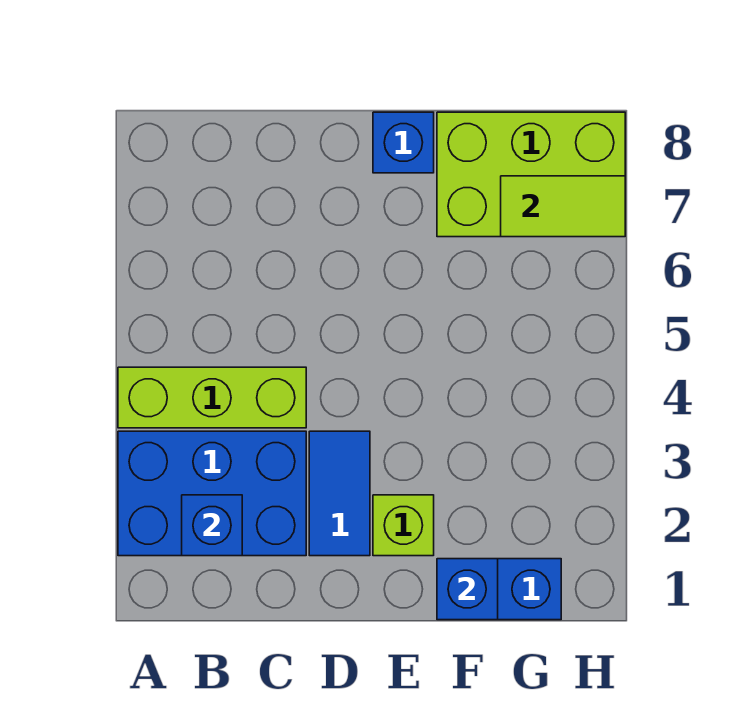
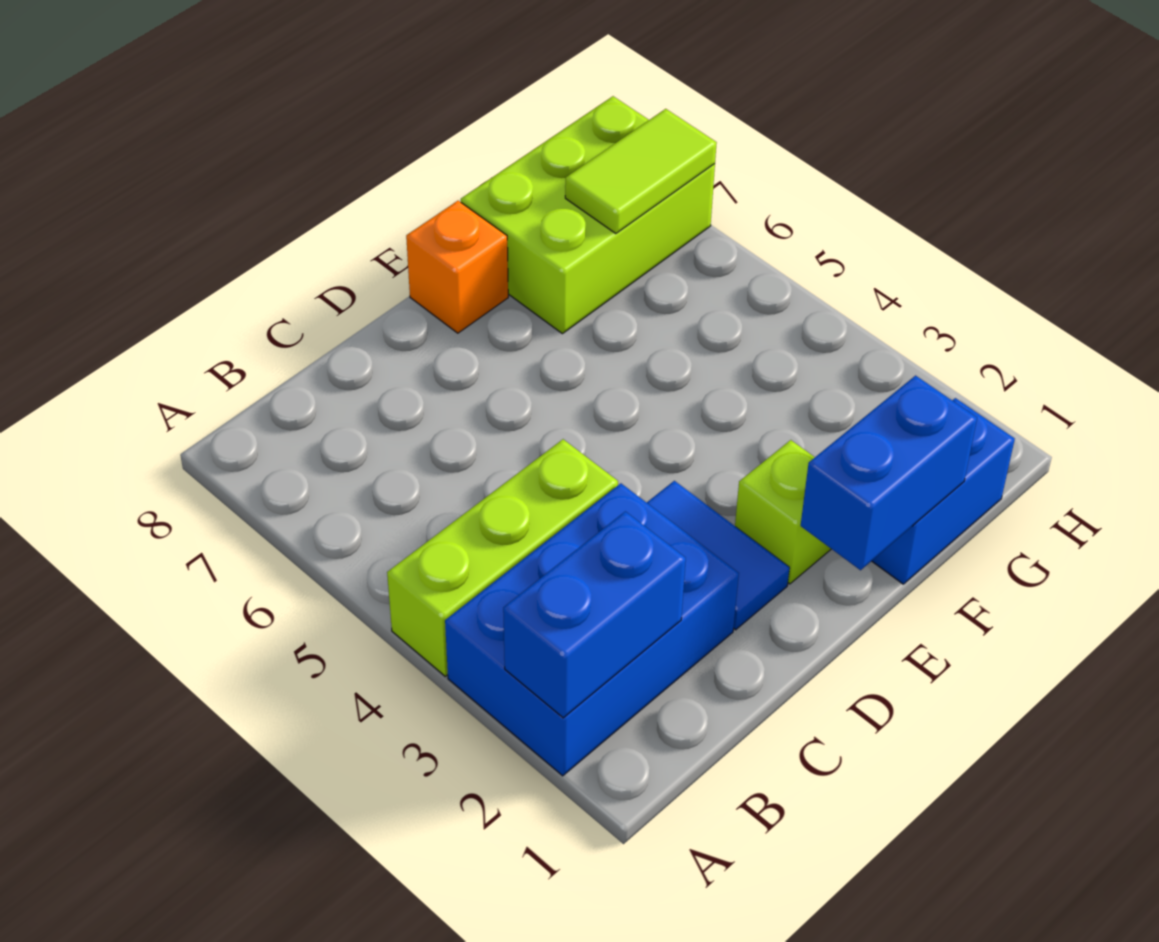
blue 1x1 brick [182,495,242,556] -> blue 1x2 brick [503,511,686,718]
blue 1x1 brick [373,112,434,173] -> orange 1x1 brick [406,201,508,333]
blue 1x1 brick [437,559,498,620] -> blue 1x2 brick [801,376,977,570]

